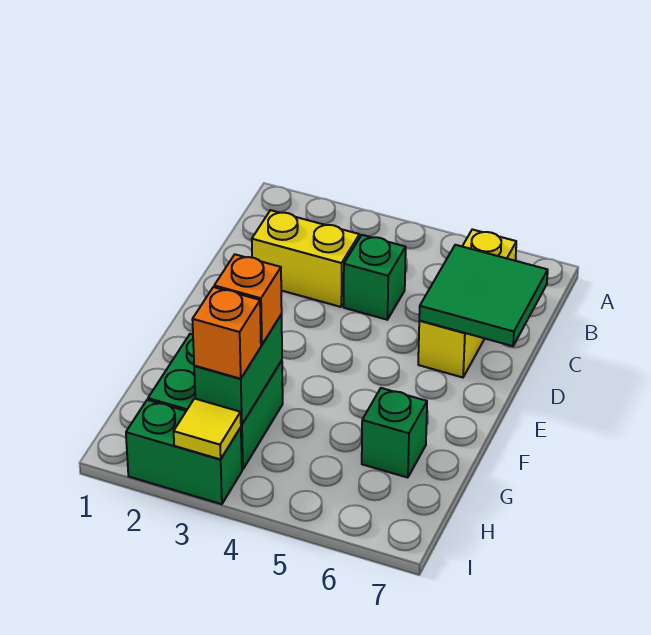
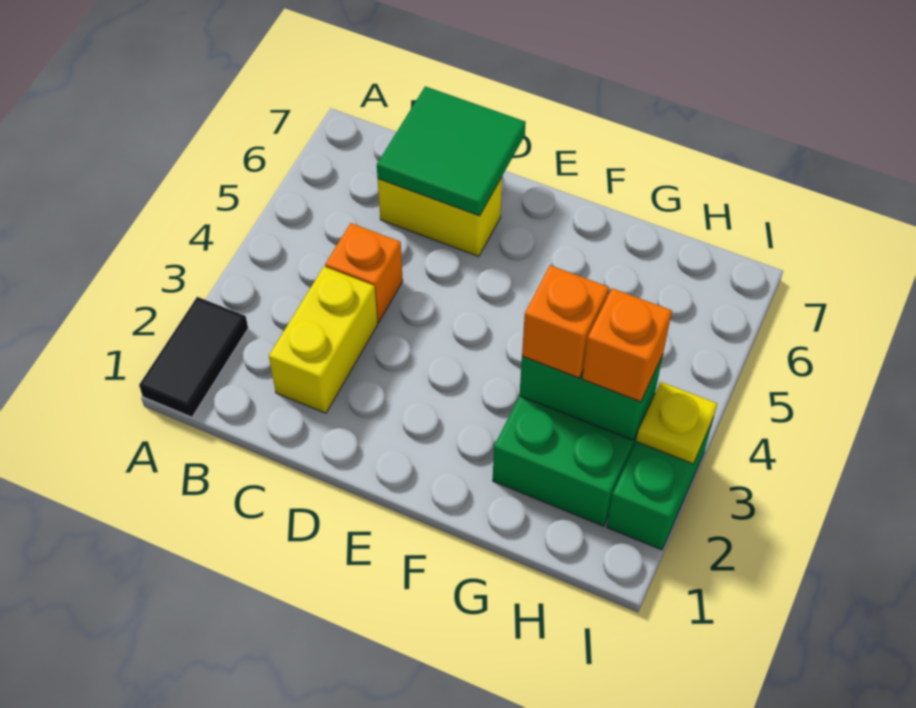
none -> black 1x2 tile [139,297,248,417]
yellow 1x3 brick [418,229,516,377] -> yellow 1x2 brick [378,177,502,257]
green 1x1 brick [344,235,406,320] -> orange 1x1 brick [325,223,403,322]
green 1x1 brick [362,388,427,478] -> none
yellow 1x1 tile [174,399,241,459] -> yellow 1x1 plate [636,382,717,464]

